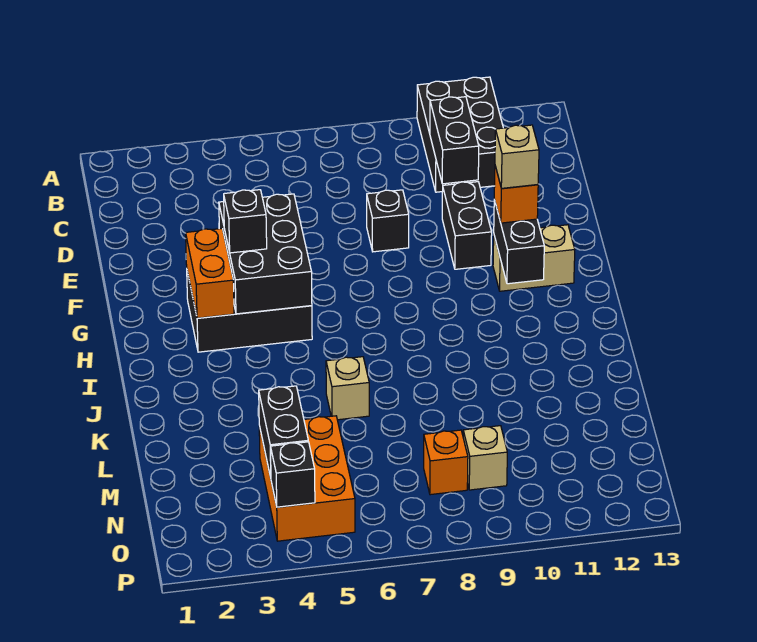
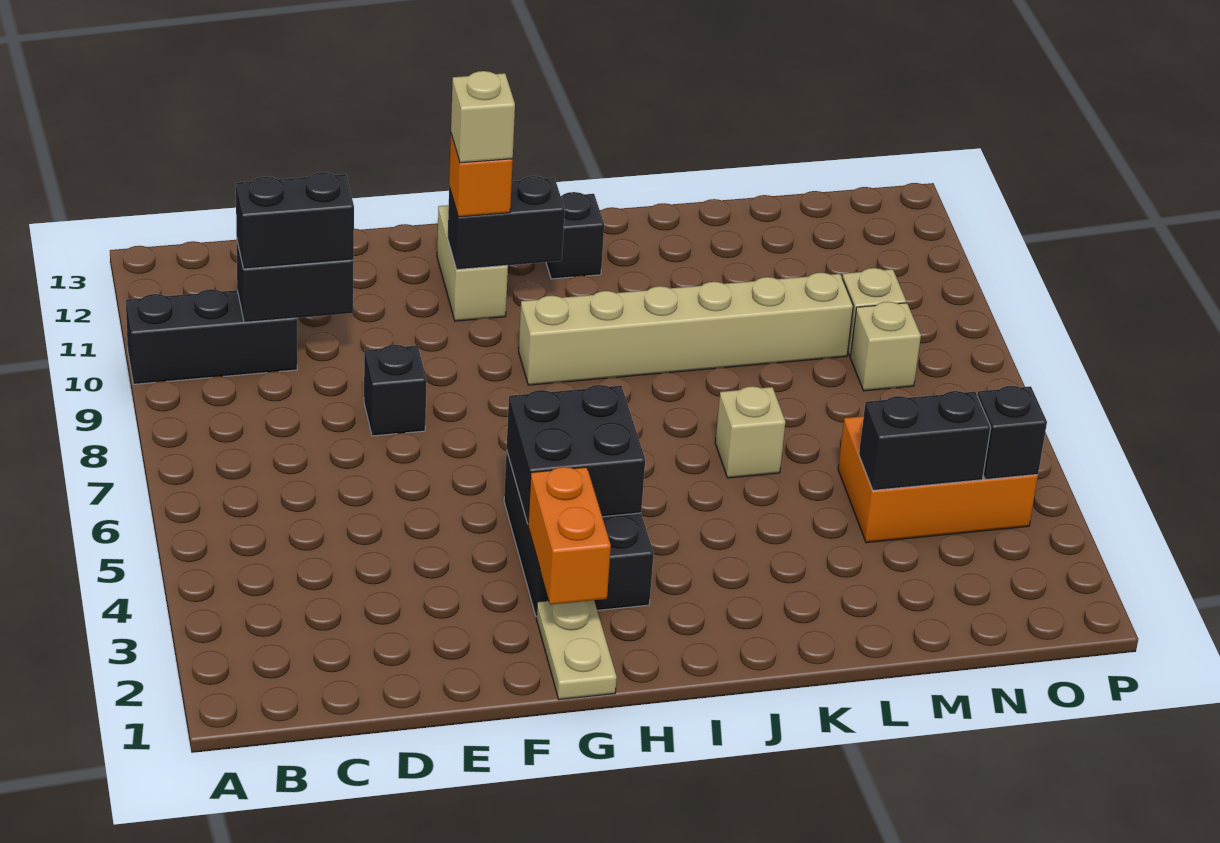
black 2x3 brick [417,77,503,192] -> black 1x3 brick [126,289,297,384]
black 1x2 brick [442,182,492,269] -> black 1x2 brick moved to [236,172,354,269]
black 2x3 brick [219,194,312,314] -> black 2x2 brick [507,385,645,524]
none -> tan 1x2 plate [536,600,617,700]
orange 1x2 brick [186,229,234,318] -> orange 1x2 brick turned to [528,467,611,605]
black 1x1 brick [224,190,267,253] -> black 1x1 brick moved to [546,192,604,279]
none -> tan 1x6 brick [519,273,853,385]
orange 1x1 brick [424,430,468,495] -> tan 1x1 brick [850,302,921,391]

